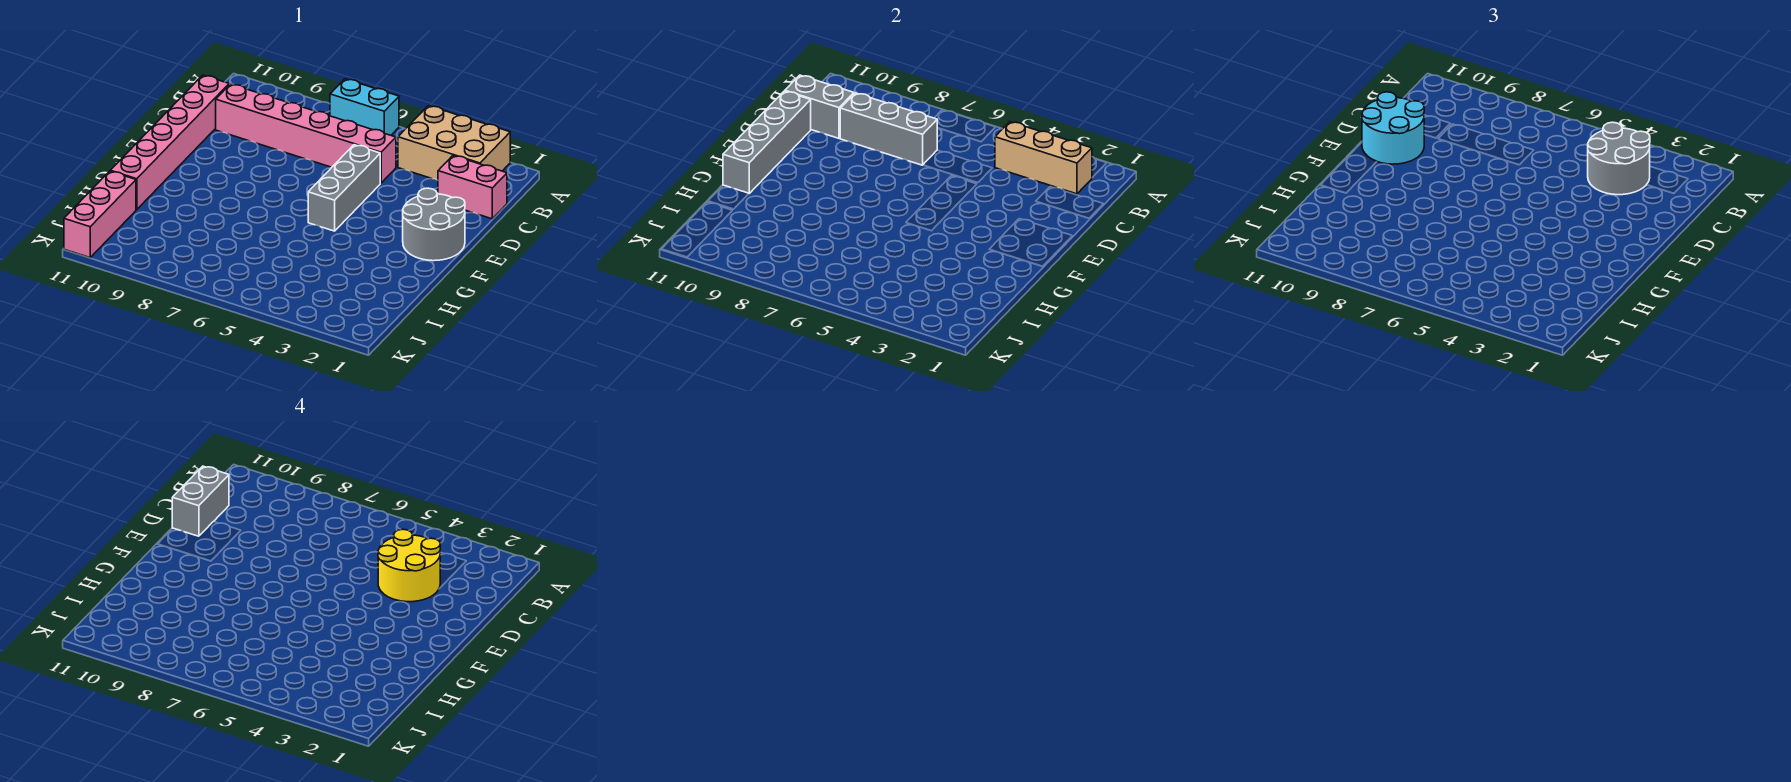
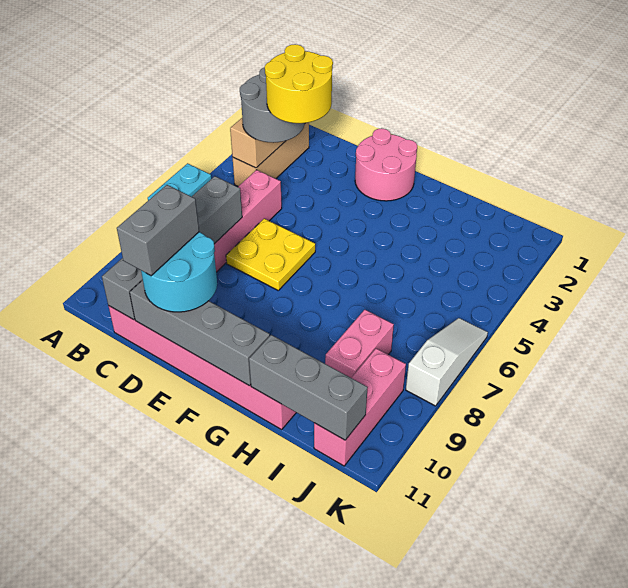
tan 2x3 brick [398,106,510,180] -> tan 1x3 brick [233,122,309,186]
pink 1x2 brick [438,156,507,219] -> pink 1x2 brick moved to [325,310,394,378]
grey 1x2 brick [172,466,229,536] -> grey 1x2 brick turned to [117,185,199,276]
grey 1x3 brick [308,145,380,231] -> grey 1x3 brick moved to [249,335,368,440]
none -> yellow 2x2 plate [226,219,315,290]
grey 2x2 round brick [403,188,465,261] -> pink 2x2 round brick [355,128,417,201]
pink 1x3 brick [64,171,136,258] -> pink 1x3 brick turned to [314,349,406,466]
none -> white 1x3 slope [406,318,488,406]

